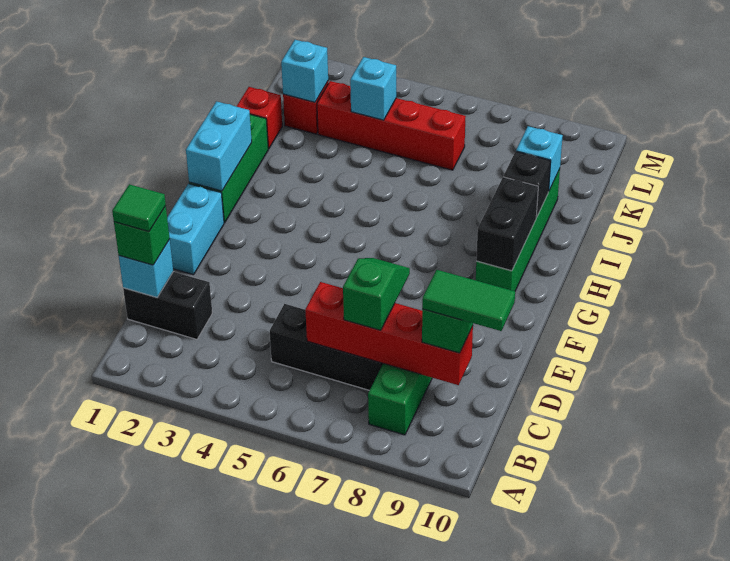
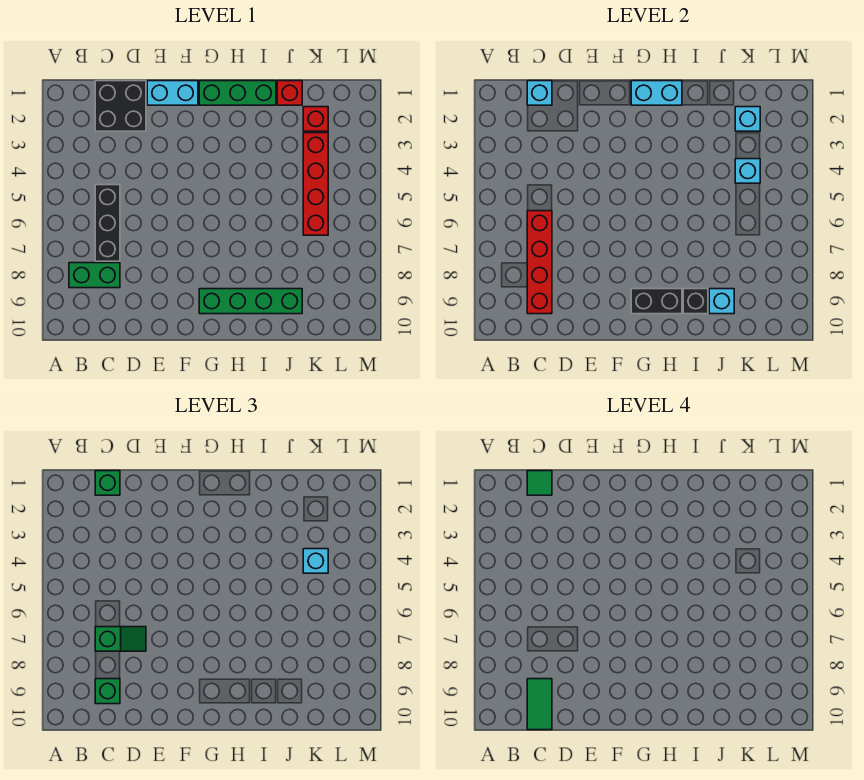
black 1x2 brick [123,272,212,339] -> black 2x2 brick [95,81,146,131]
none -> cyan 1x1 brick [303,549,328,573]

